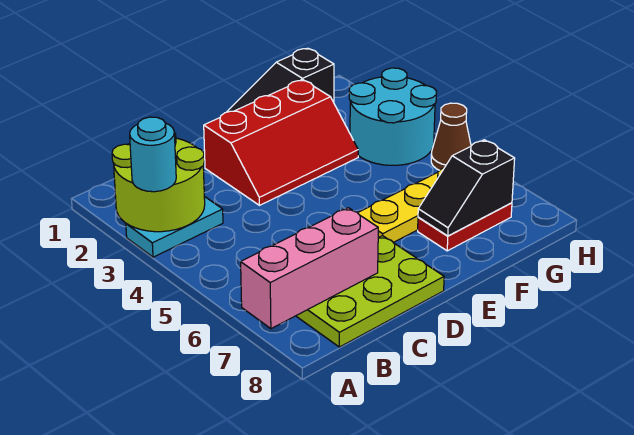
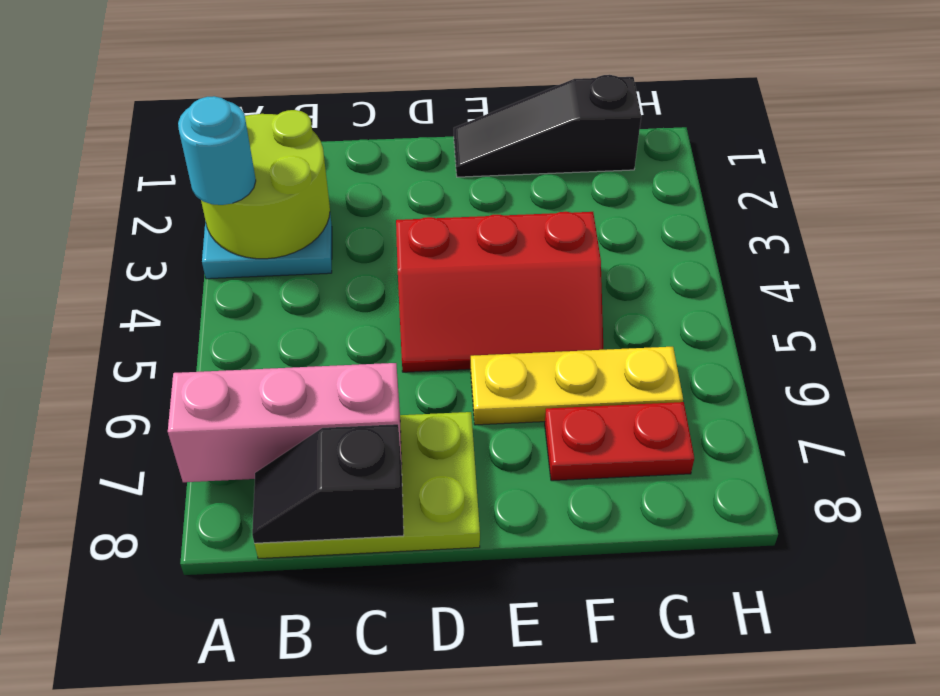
red 2x3 slope [204,80,358,205] -> red 2x3 slope moved to [396,212,603,372]
black 1x2 slope [418,140,515,236] -> black 1x2 slope moved to [252,424,404,543]
cyan 2x2 round brick [349,68,436,165] -> none
brown 1x1 cone [431,103,471,170] -> none

